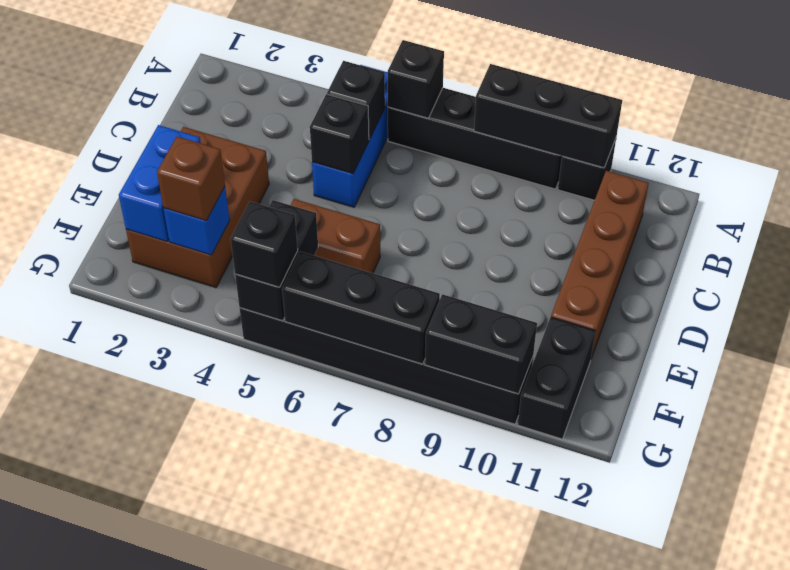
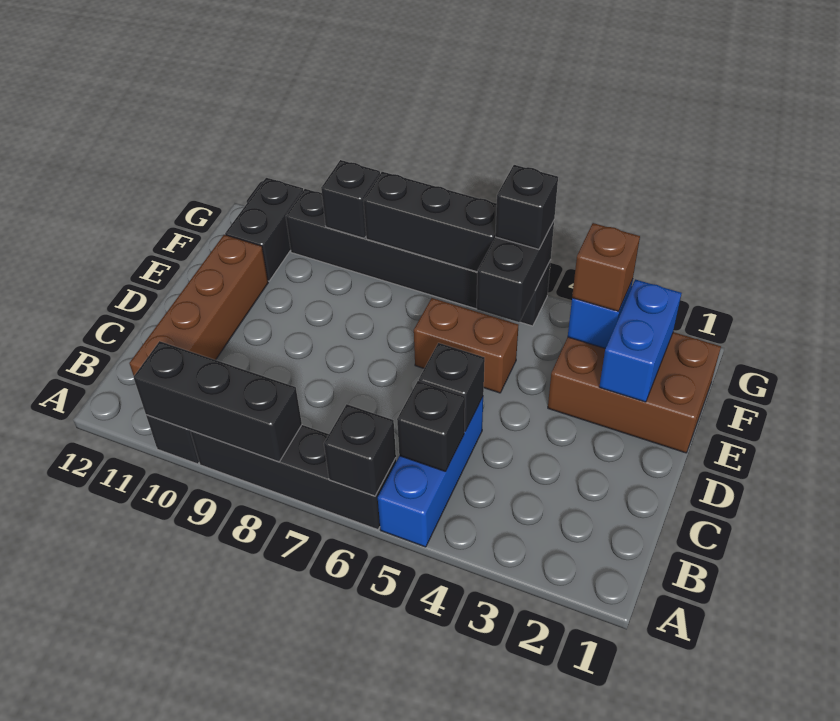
brown 2x3 brick [126,127,269,288] -> brown 2x3 brick turned to [548,332,721,453]
black 1x2 brick [425,294,537,394] -> black 1x1 brick [321,160,380,238]

